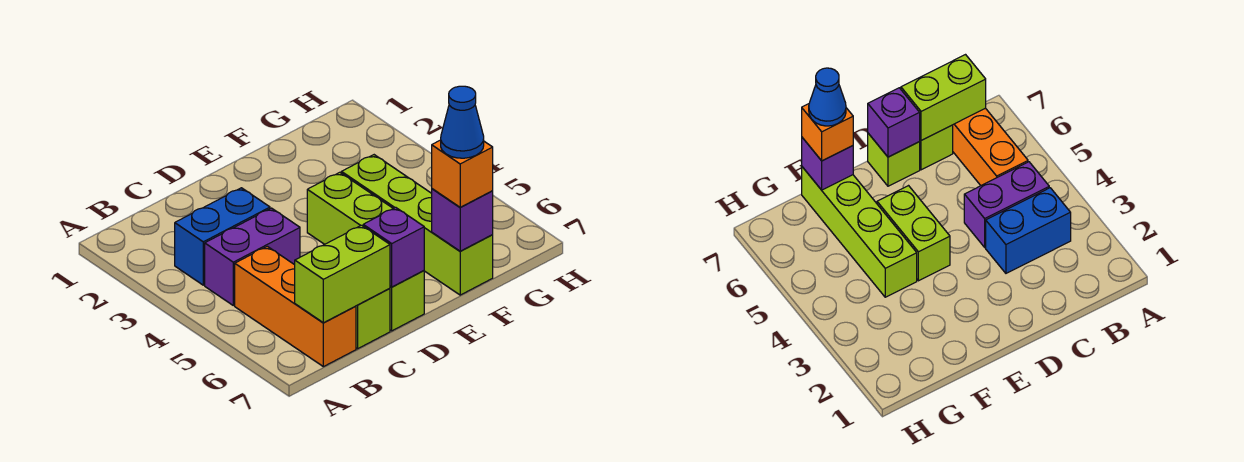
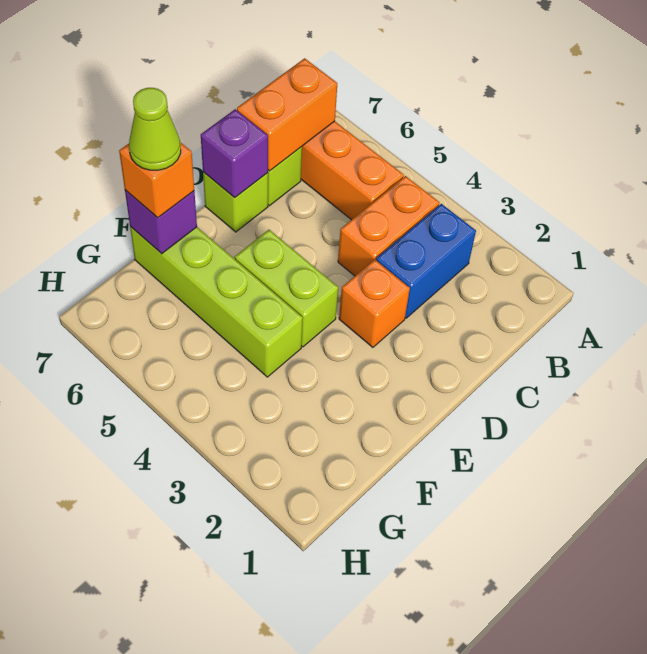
purple 1x2 brick [205,208,300,305] -> orange 1x2 brick [338,176,439,276]
lime 1x2 brick [295,225,390,323] -> orange 1x2 brick [237,58,337,171]
none -> orange 1x1 brick [339,260,410,347]
blue 1x1 cone [441,86,484,158] -> lime 1x1 cone [129,88,181,170]

